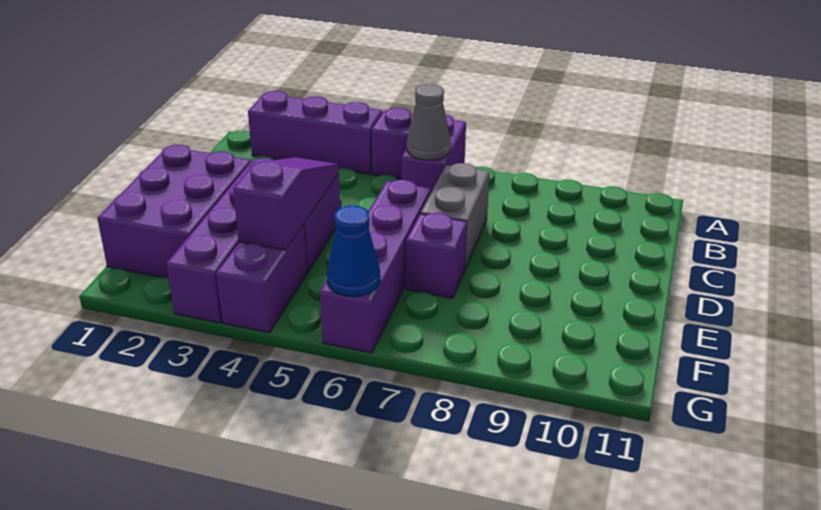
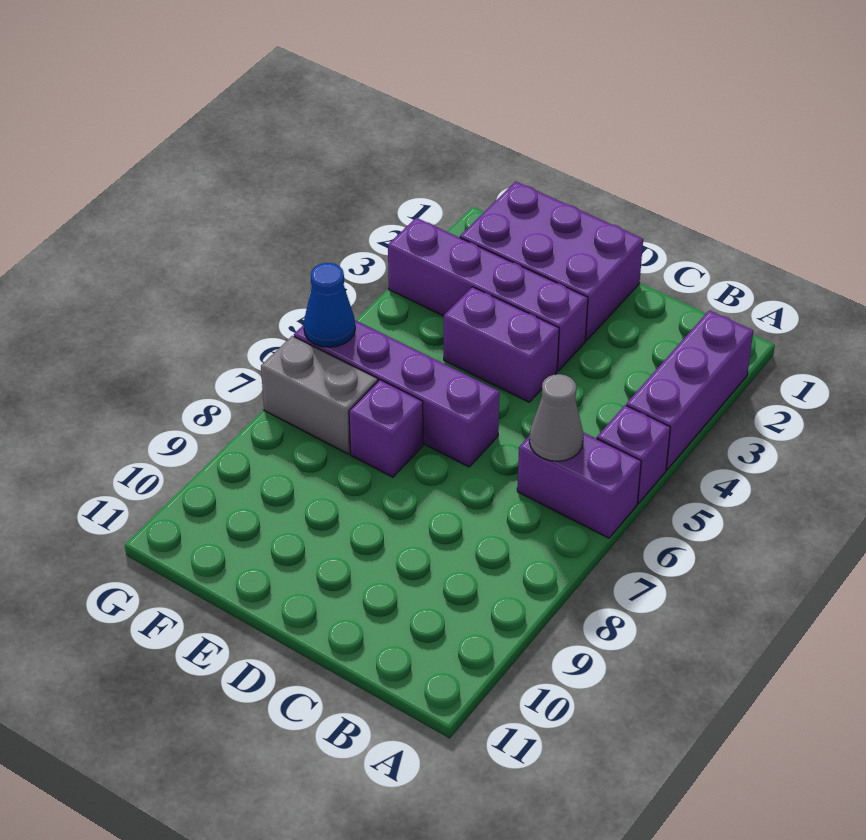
grey 1x2 brick [421,163,490,269] -> grey 1x2 brick moved to [261,336,378,454]
purple 1x3 slope [233,157,339,250] -> none
purple 1x2 brick [216,225,307,333] -> none

